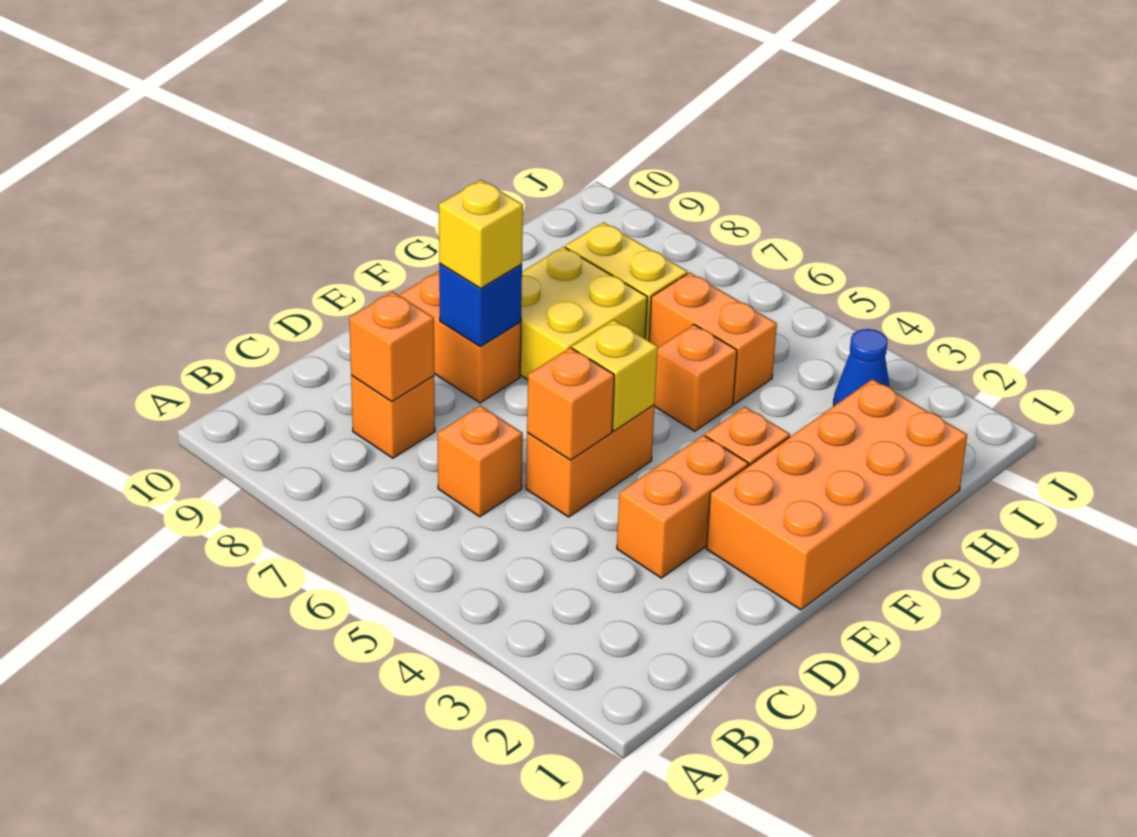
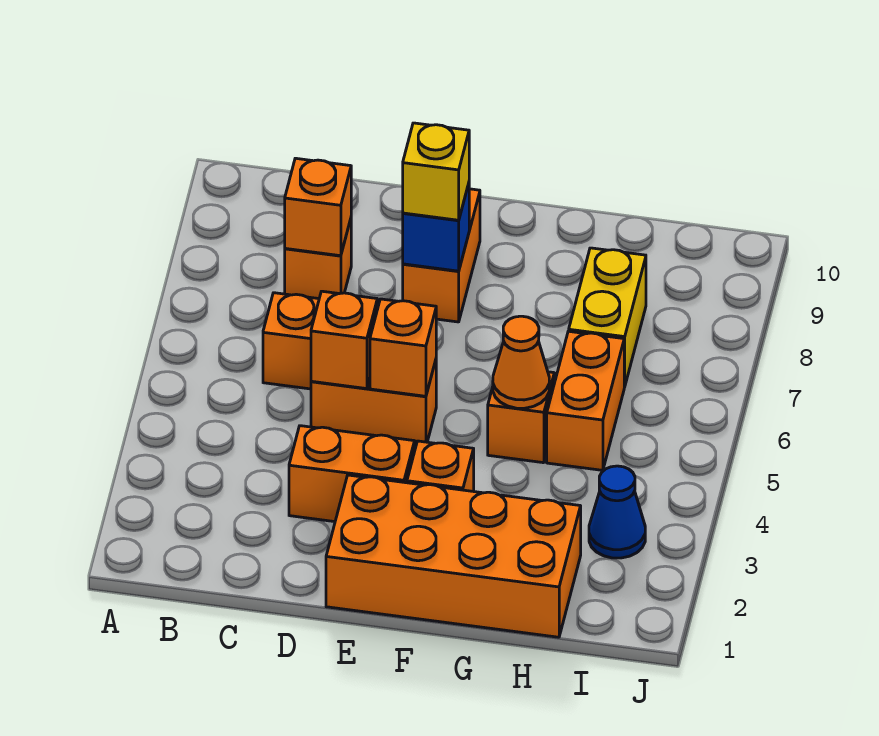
yellow 1x1 brick [572,320,658,431] -> orange 1x1 brick [370,299,436,396]
yellow 2x2 brick [520,247,647,380] -> none
none -> orange 1x1 cone [493,316,549,408]

